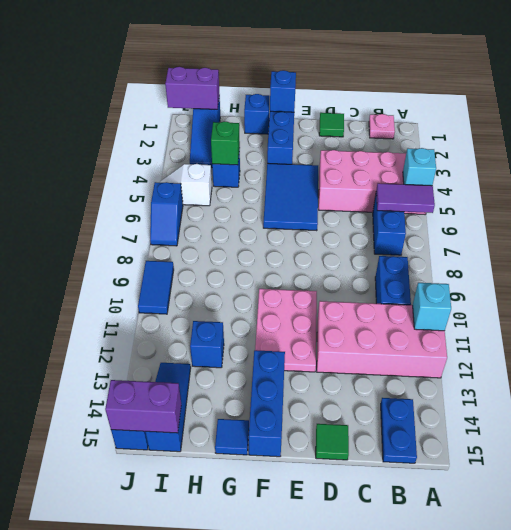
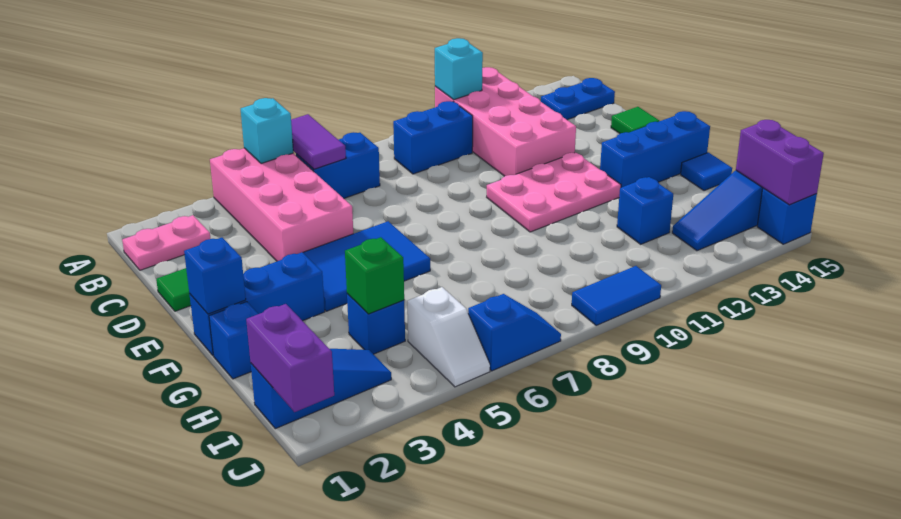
pink 1x1 plate [369,114,395,139] -> pink 1x2 plate [122,215,210,270]

